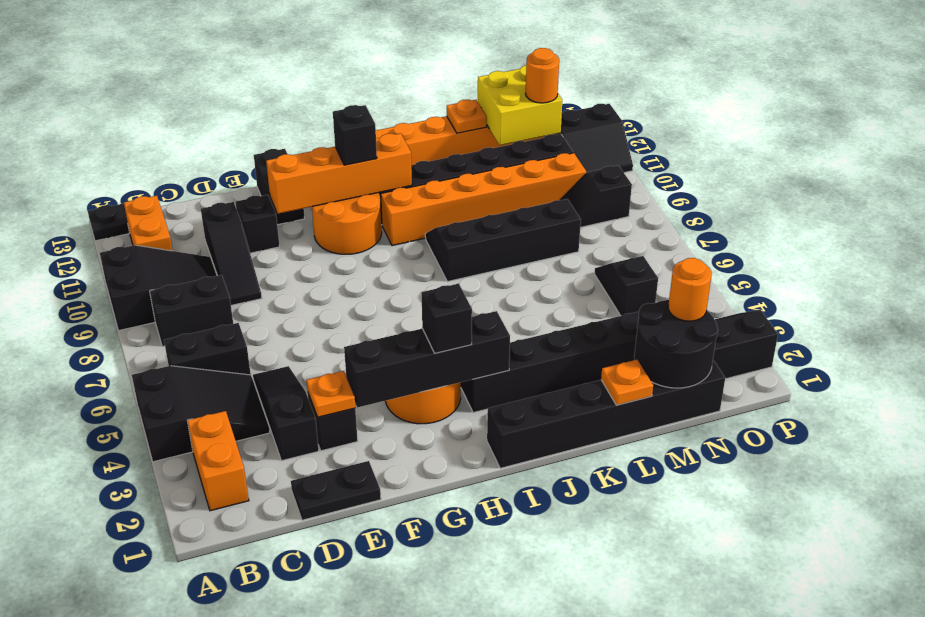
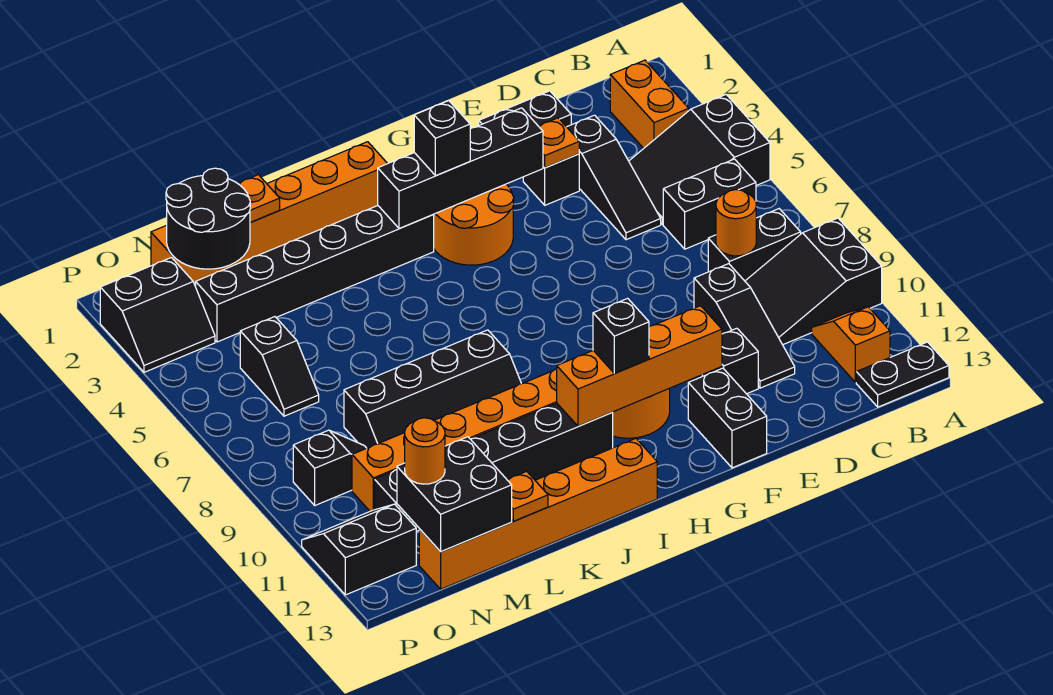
orange 1x2 brick [124,196,173,251] -> orange 1x2 slope [812,307,890,382]
black 1x3 slope [201,202,262,305] -> black 1x3 slope turned to [694,264,795,388]
black 1x6 brick [487,360,725,468] -> orange 1x6 brick [151,142,388,283]
yellow 2x2 brick [478,65,562,145] -> black 2x2 brick [397,437,512,552]
orange 1x1 round brick [668,258,712,321] -> orange 1x1 round brick moved to [716,190,756,256]

